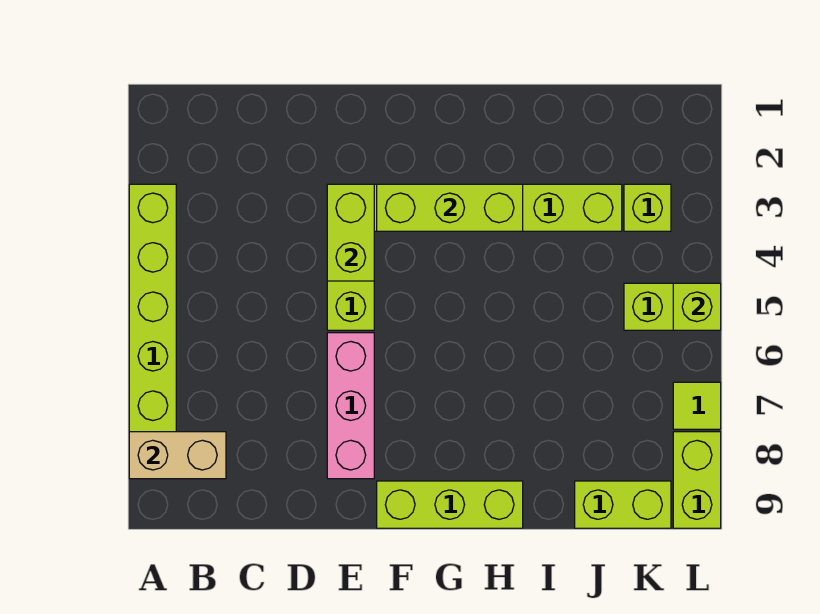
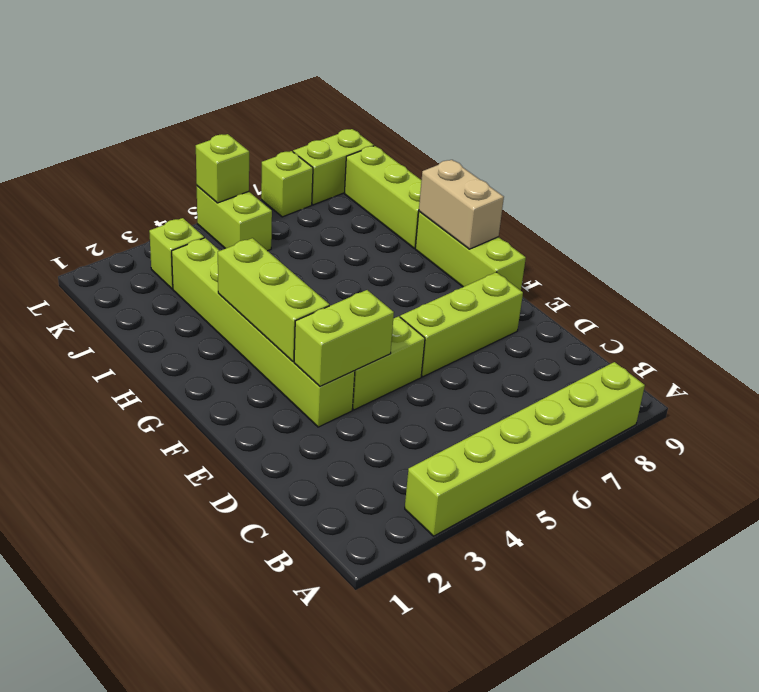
tan 1x2 brick [129,432,226,479] -> tan 1x2 brick moved to [419,160,504,249]
pink 1x3 brick [327,333,374,479] -> lime 1x3 brick [400,272,523,377]
lime 1x2 brick [575,481,671,528] -> lime 1x3 brick [344,146,421,248]
lime 1x1 tile [673,382,721,429] -> lime 1x1 brick [261,151,313,217]

